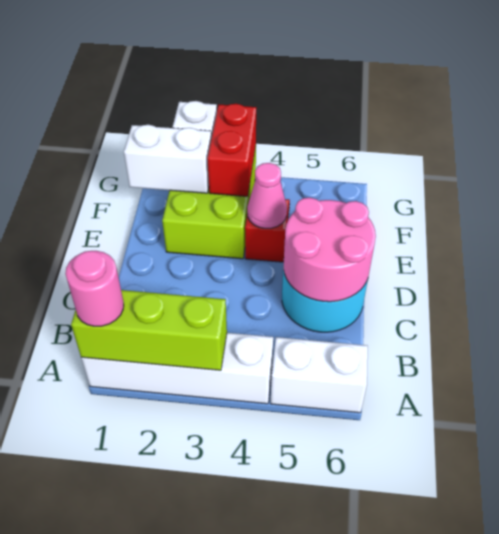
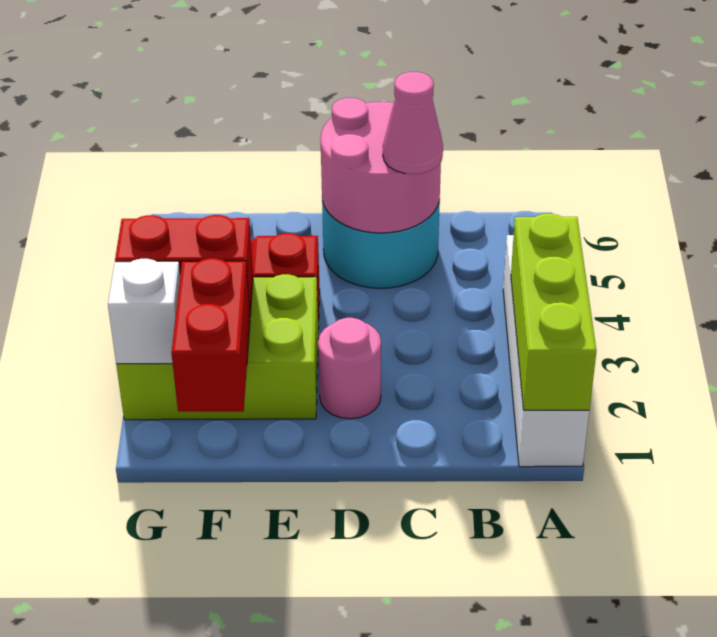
pink 1x1 round brick [65,251,124,326] -> pink 1x1 round brick moved to [318,318,381,419]
white 1x2 brick [270,337,368,413] -> none
pink 1x1 cone [247,163,287,228] -> pink 1x1 cone moved to [383,72,443,174]
white 1x2 brick [124,125,211,193] -> red 1x2 brick [171,258,250,412]

